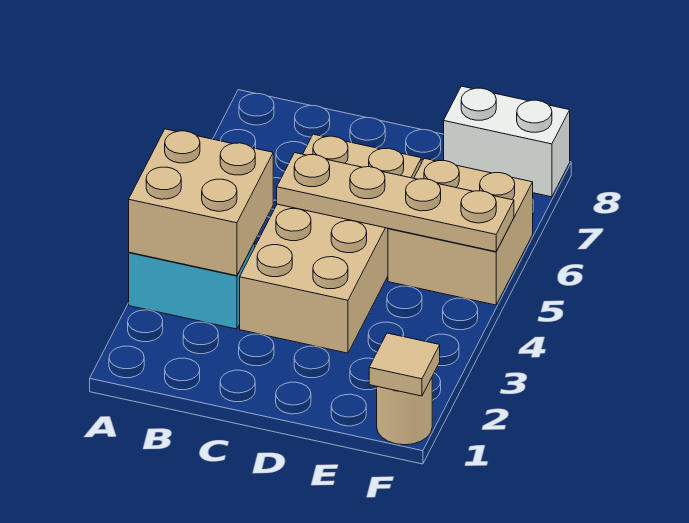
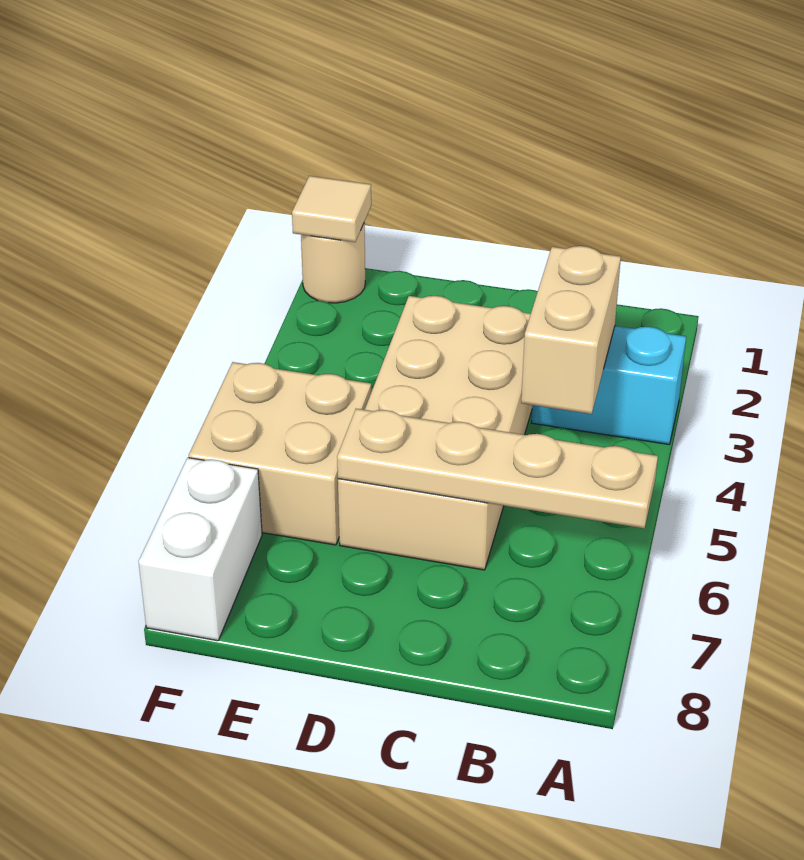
tan 2x2 brick [129,129,273,276] -> tan 1x2 brick [521,246,621,414]
tan 1x4 plate [277,153,514,252] -> tan 1x4 plate moved to [337,409,658,528]
white 1x2 brick [444,86,570,197] -> white 1x2 brick turned to [138,458,262,641]

